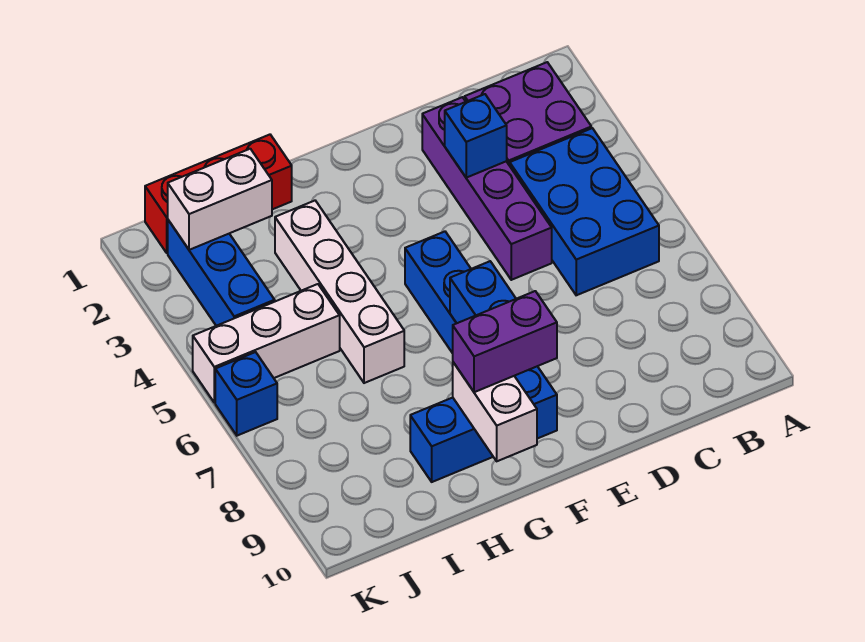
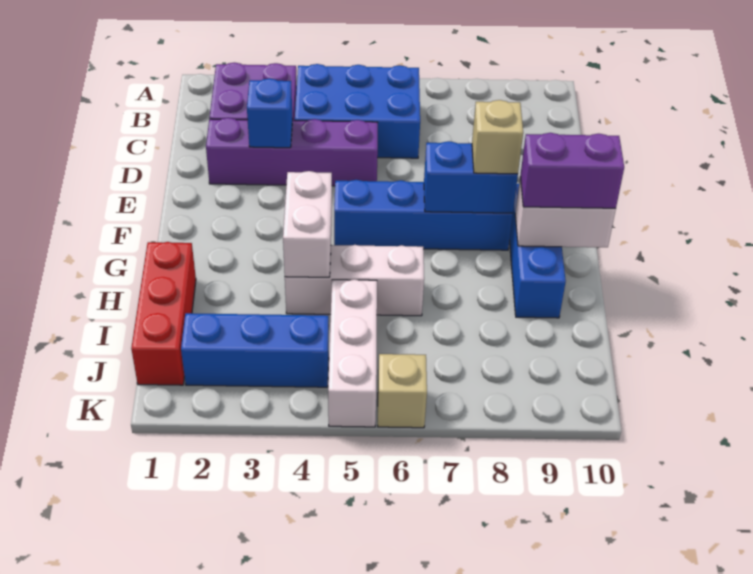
none -> tan 1x1 brick [472,100,523,174]
purple 1x2 brick [453,291,557,392] -> purple 1x2 brick turned to [520,133,624,208]
white 1x4 brick [275,201,404,383] -> white 1x3 brick [285,245,424,316]
white 1x2 brick [168,149,272,250] -> white 1x2 brick moved to [283,171,332,277]
blue 1x1 brick [215,352,277,436] -> tan 1x1 brick [378,354,427,428]

